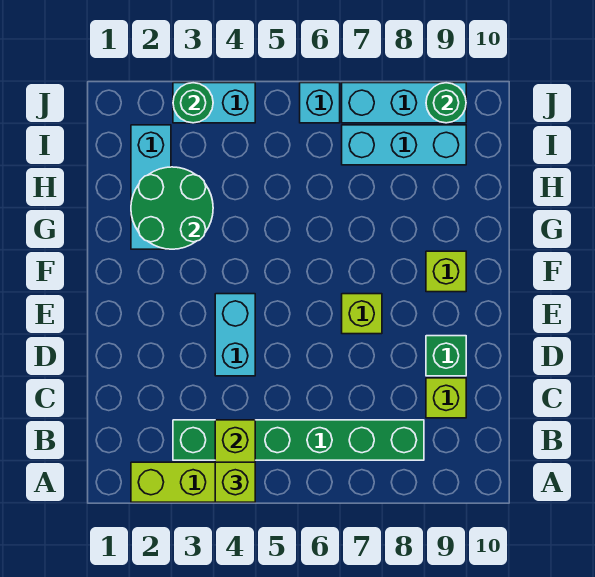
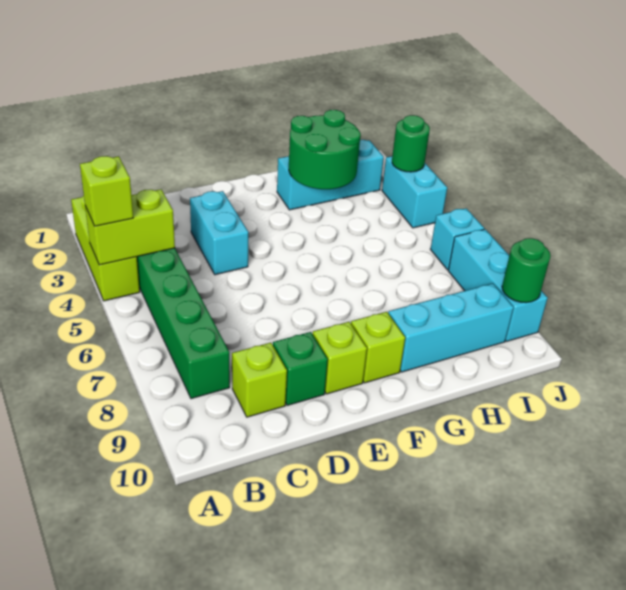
cyan 1x2 brick [215,294,255,376] -> cyan 1x2 brick turned to [190,191,248,275]
lime 1x1 brick [342,294,382,334] -> lime 1x1 brick moved to [312,322,367,394]
cyan 1x3 brick [342,125,466,165] -> cyan 1x3 brick turned to [388,283,514,372]

